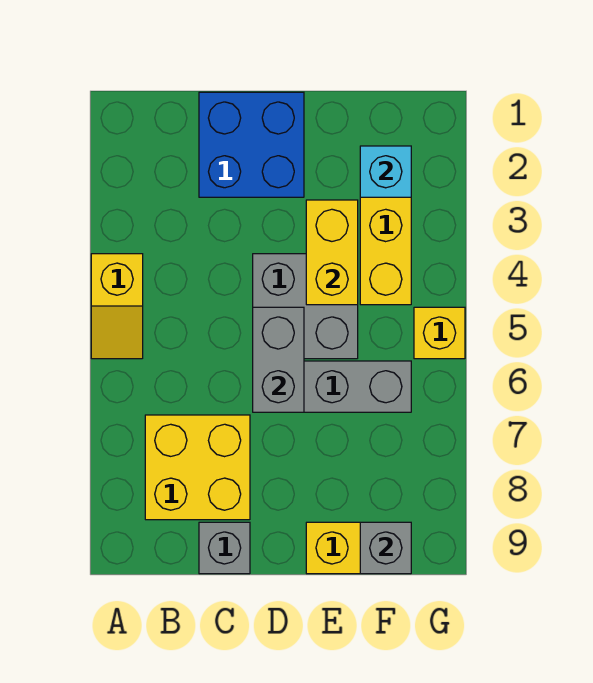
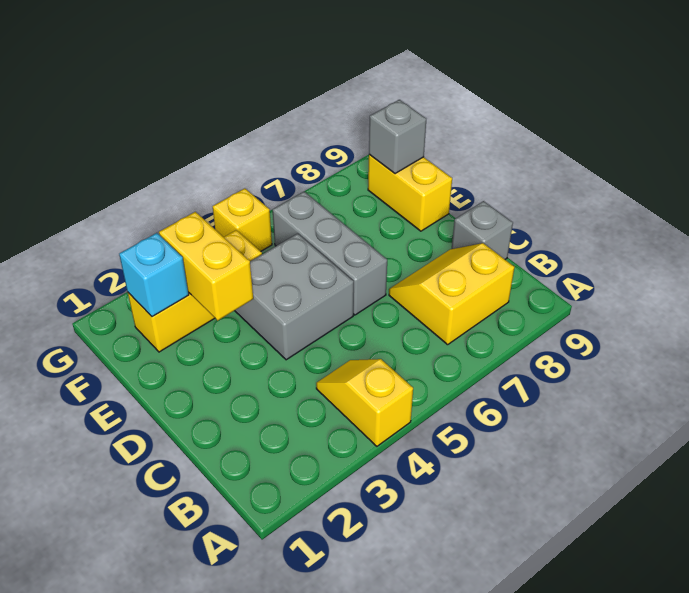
yellow 1x2 slope [91,254,143,359] -> yellow 1x2 slope turned to [316,359,413,446]
yellow 2x2 brick [145,415,250,520] -> yellow 2x2 slope [389,243,514,345]
blue 2x2 brick [199,92,304,197] -> none
grey 1x2 brick [253,307,304,412] -> none
yellow 1x2 brick [306,200,358,305] -> yellow 1x2 brick turned to [159,212,253,320]

